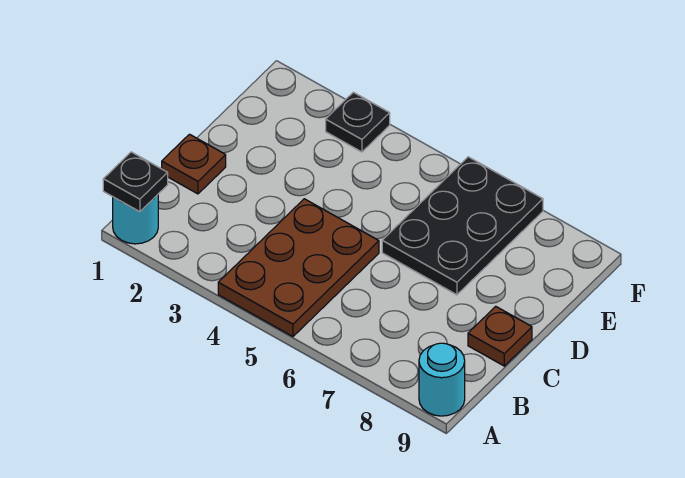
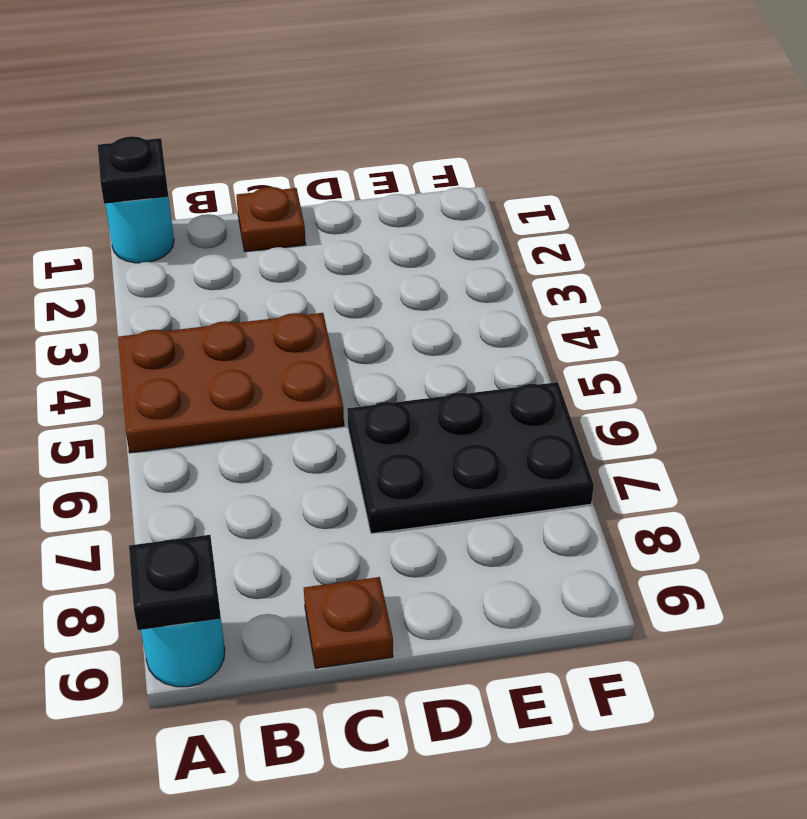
black 1x1 plate [326,92,390,152] -> black 1x1 plate moved to [129,535,221,630]

